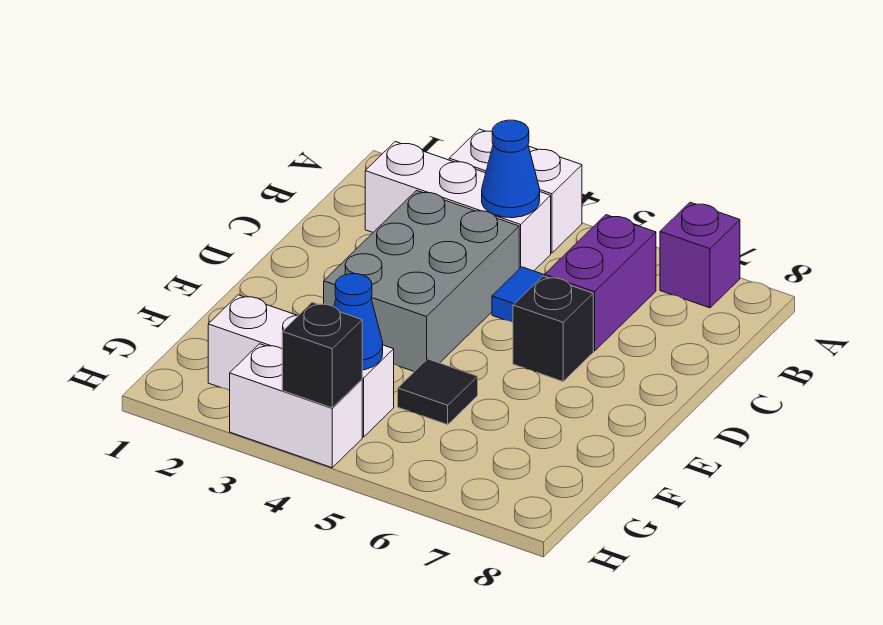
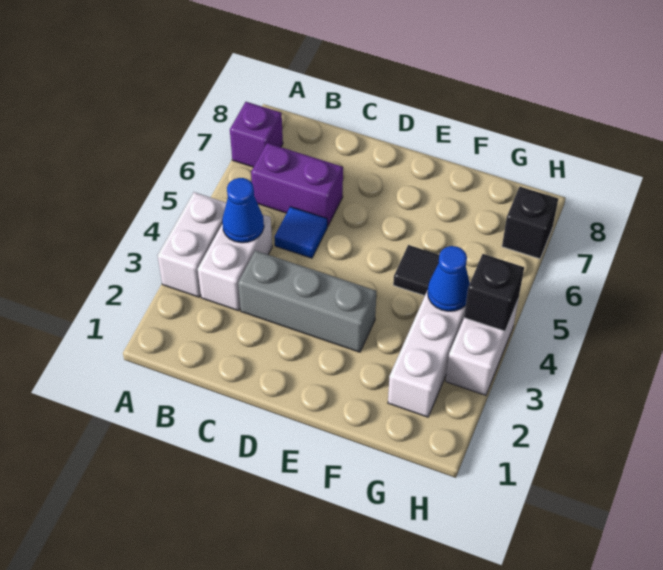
white 1x3 brick [365,142,551,271] -> white 1x2 brick [198,214,272,311]
grey 2x3 brick [324,191,519,372] -> grey 1x3 brick [238,251,376,352]
black 1x1 brick [513,276,593,381] -> black 1x1 brick moved to [502,187,558,259]

